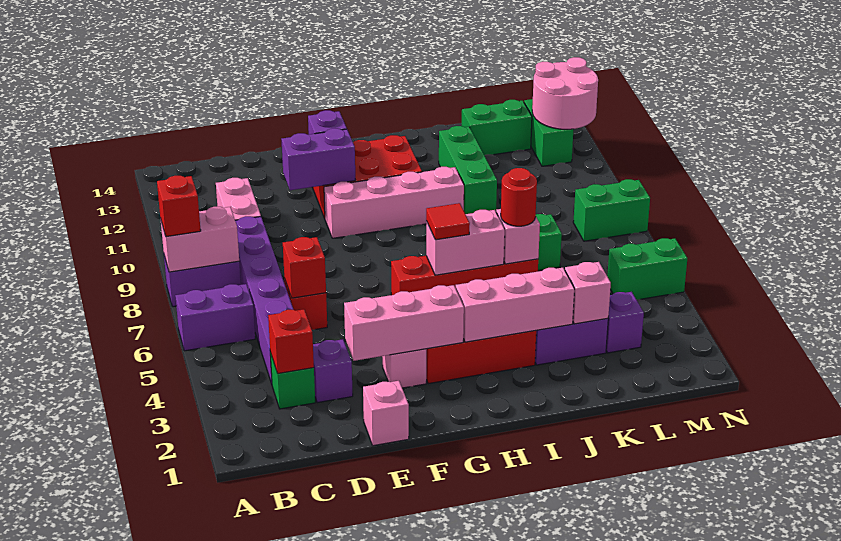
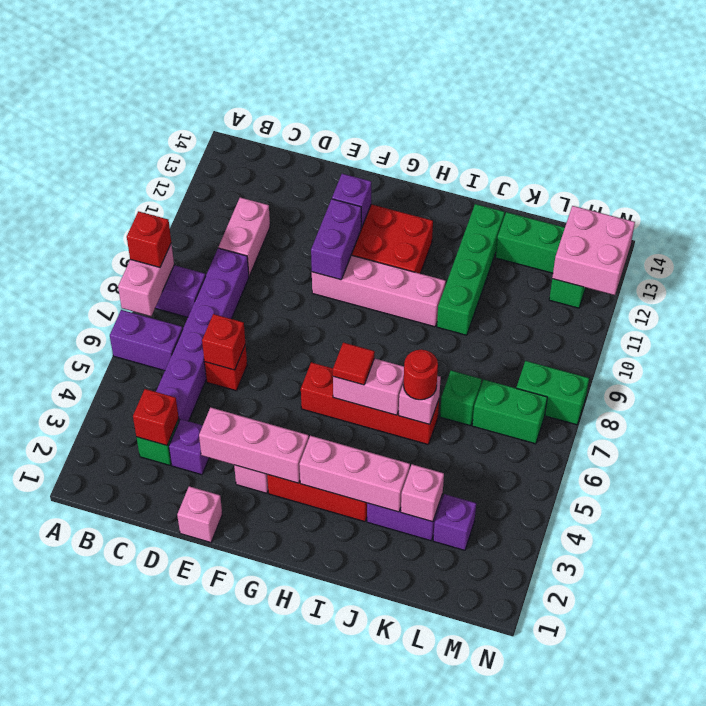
pink 1x2 brick [160,207,239,272] -> pink 1x2 brick turned to [118,243,174,316]
purple 1x2 brick [281,128,355,190] -> purple 1x2 brick turned to [311,199,361,280]
green 1x3 brick [439,126,497,214] -> green 1x4 brick [437,204,505,335]
green 1x2 brick [607,238,687,300] -> green 1x2 brick moved to [472,379,547,444]
pink 2x2 round brick [532,57,598,129] -> pink 2x2 brick [552,206,635,295]

